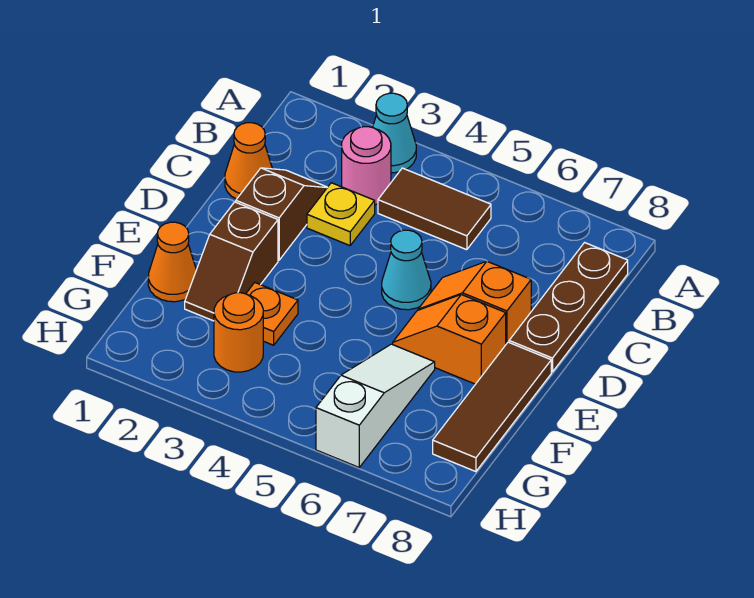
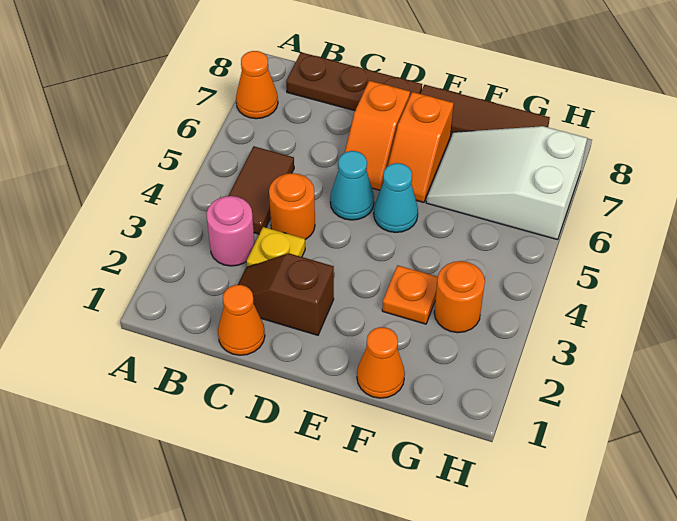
cyan 1x1 cone [373,93,416,173] -> cyan 1x1 cone moved to [374,163,418,233]
none -> orange 1x1 cone [236,51,278,119]
none -> orange 1x1 round brick [269,173,315,240]
brown 1x2 slope [185,202,278,321] -> none
white 1x3 slope [316,344,435,467] -> white 2x3 slope [426,126,587,240]

